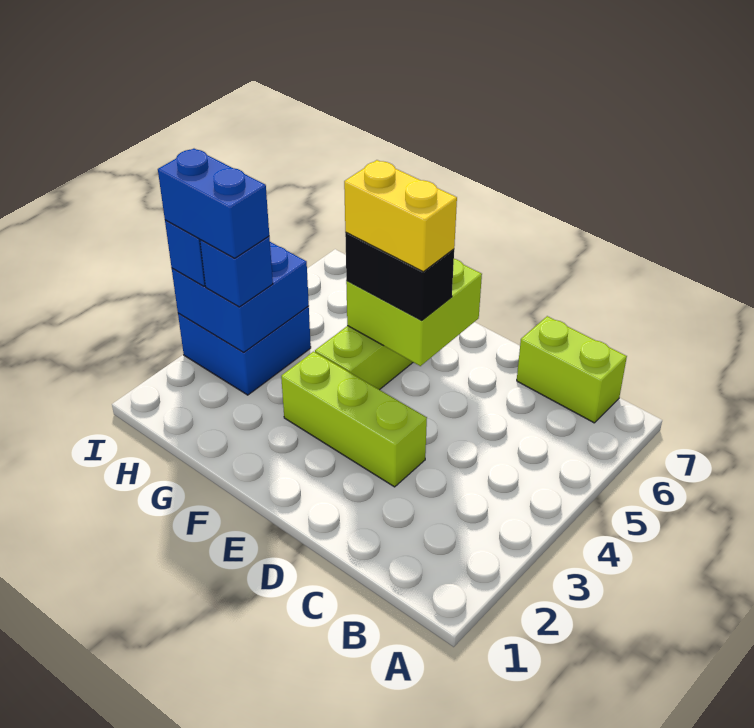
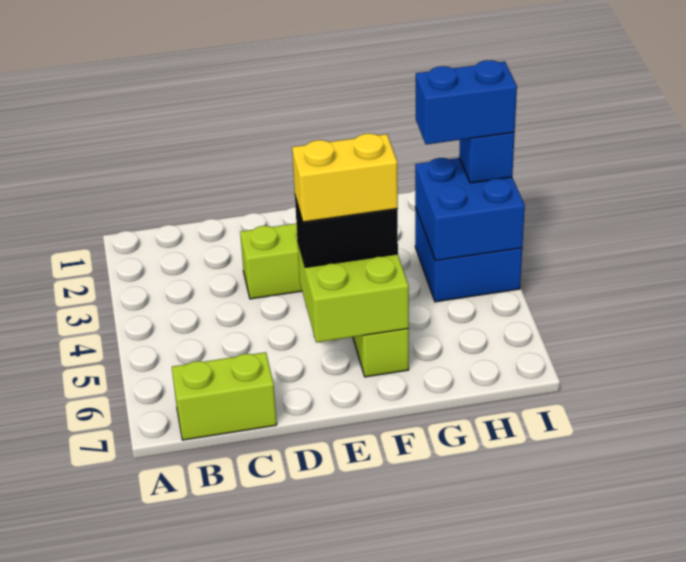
blue 1x1 brick [200,236,273,307] -> none

